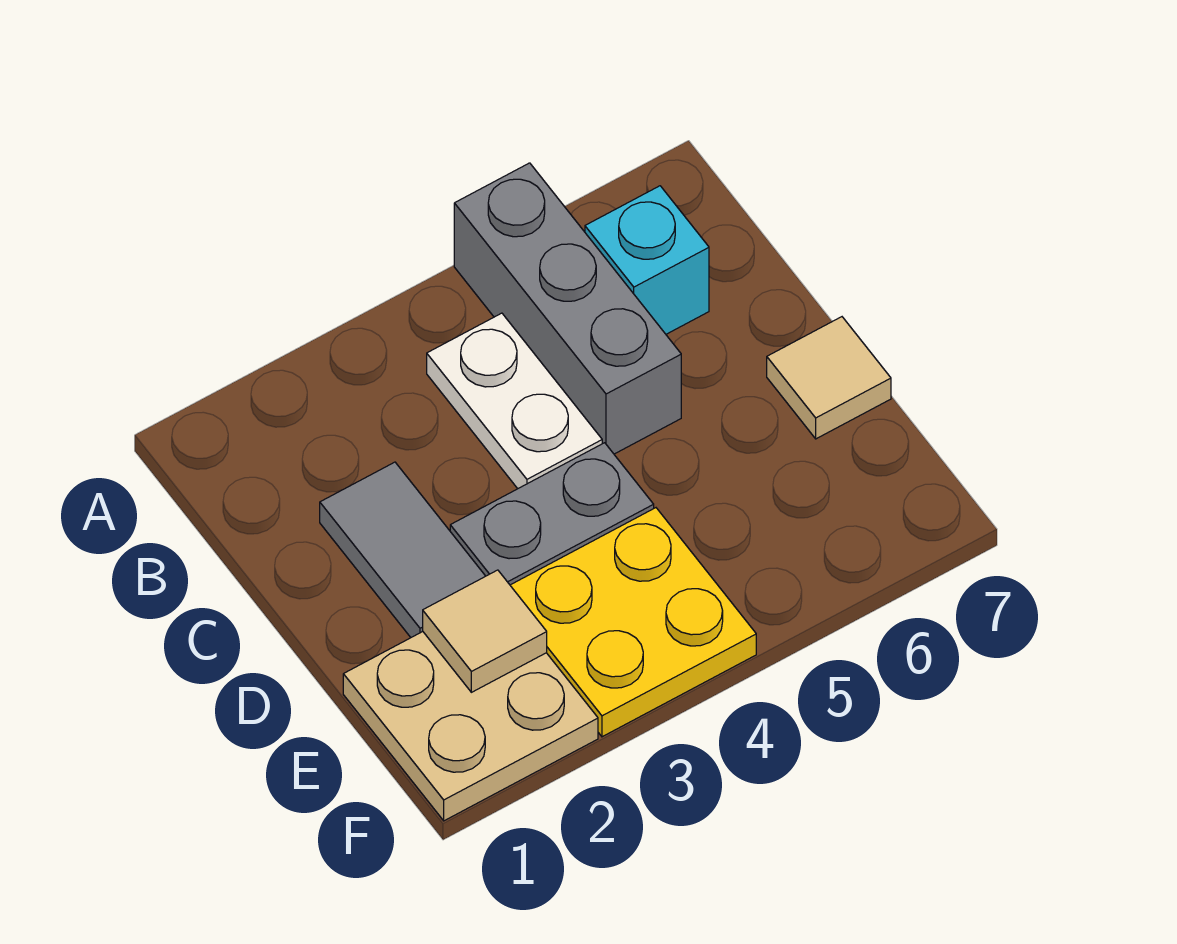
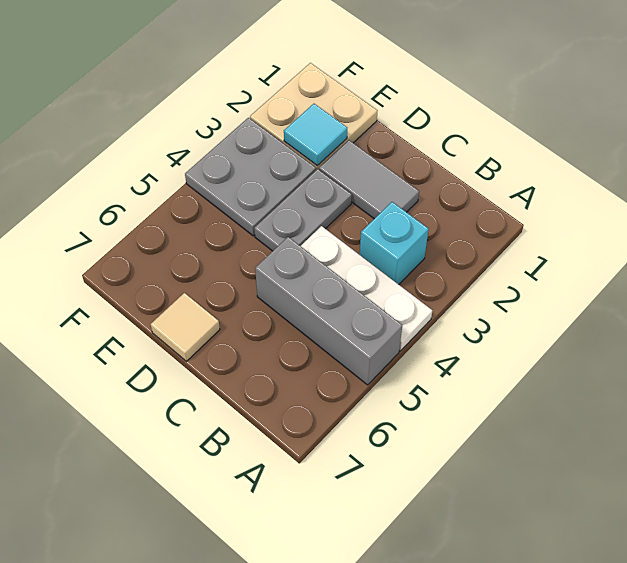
white 1x2 plate [427,313,602,489] -> white 1x3 plate [301,226,432,351]
cyan 1x1 brick [585,186,709,334] -> cyan 1x1 brick moved to [360,202,429,284]
tan 1x1 tile [423,570,547,692] -> cyan 1x1 tile [284,104,347,166]
yellow 2x2 plate [510,508,756,737] -> grey 2x2 plate [185,118,316,236]

